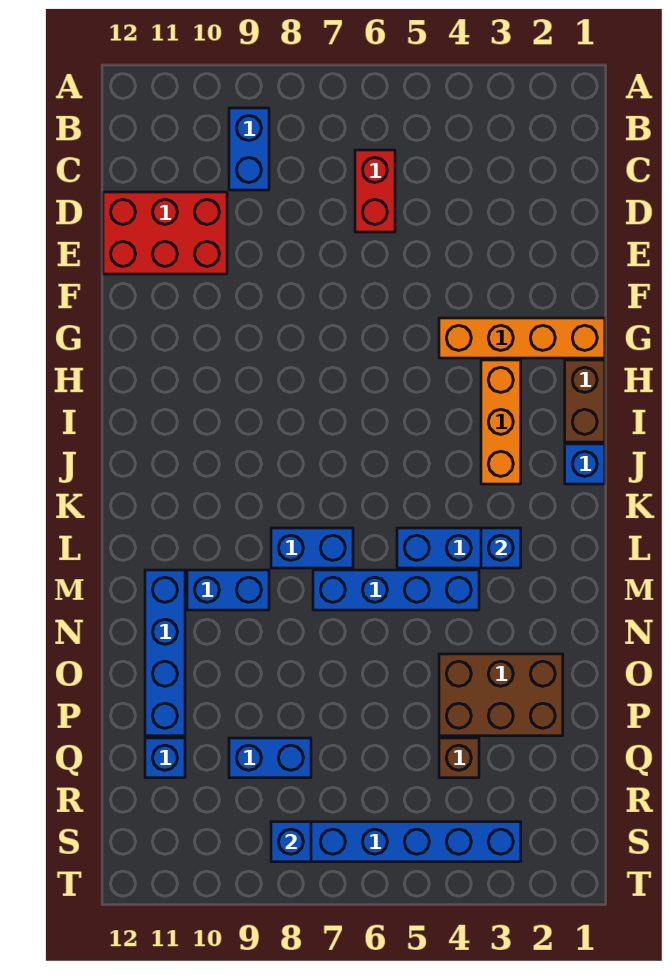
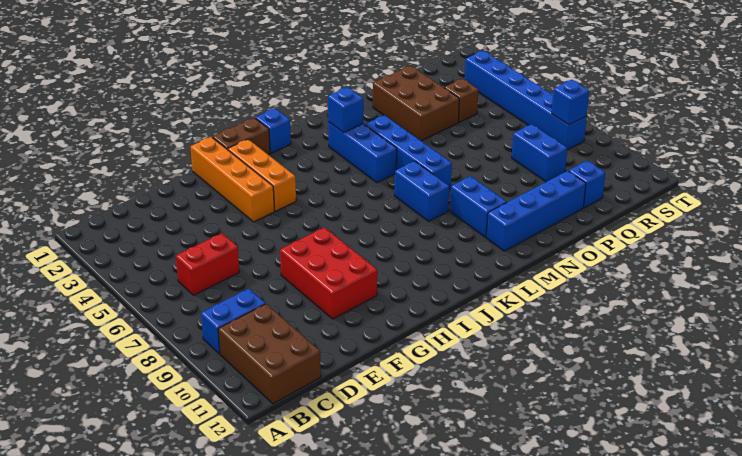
none -> brown 2x3 brick [218,304,321,404]
red 2x3 brick [103,192,227,274] -> red 2x3 brick moved to [280,227,377,319]
orange 1x3 brick [481,360,521,484] -> orange 1x3 brick turned to [228,139,296,211]

